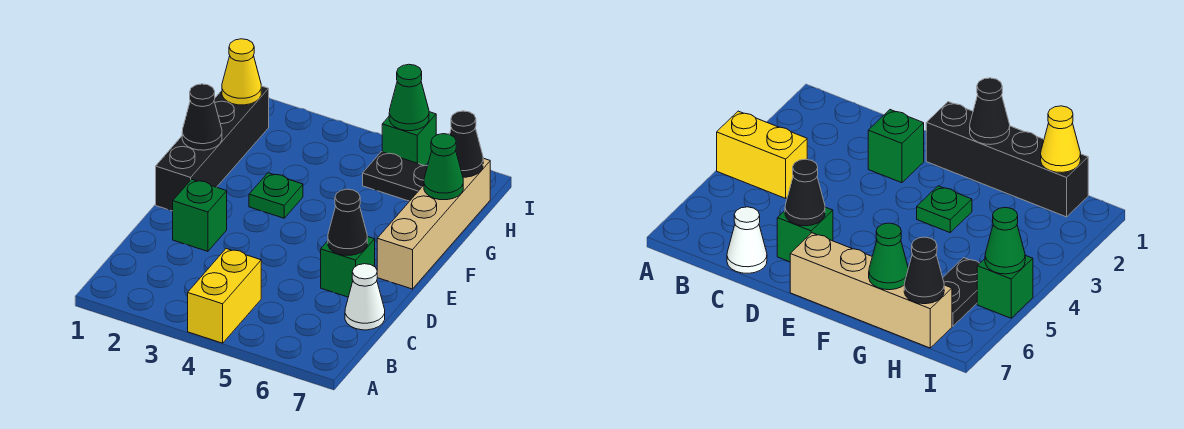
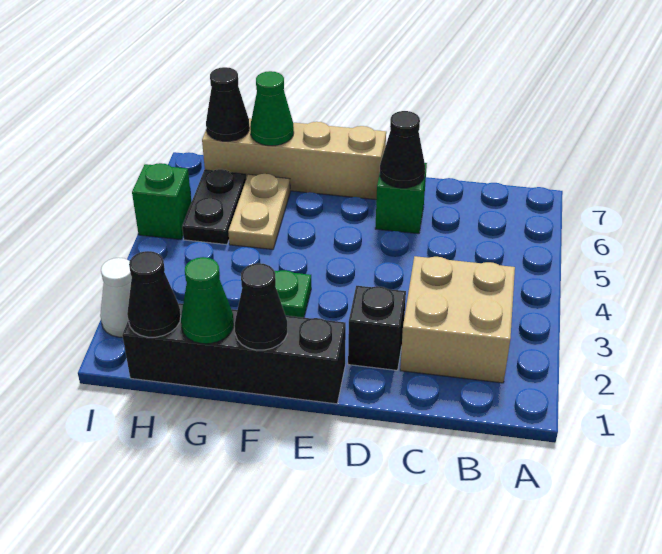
yellow 1x2 brick [188,249,261,343] -> none
none -> tan 2x2 brick [400,256,515,383]
white 1x1 cone [345,264,385,330] -> white 1x1 cone moved to [100,258,132,337]
green 1x1 brick [173,179,227,251] -> black 1x1 brick [348,286,406,370]
none -> tan 1x2 plate [228,174,290,250]
yellow 1x1 cone [222,39,261,105] -> black 1x1 cone [127,251,181,337]
green 1x1 cone [389,64,429,131] -> green 1x1 cone moved to [181,257,234,344]

